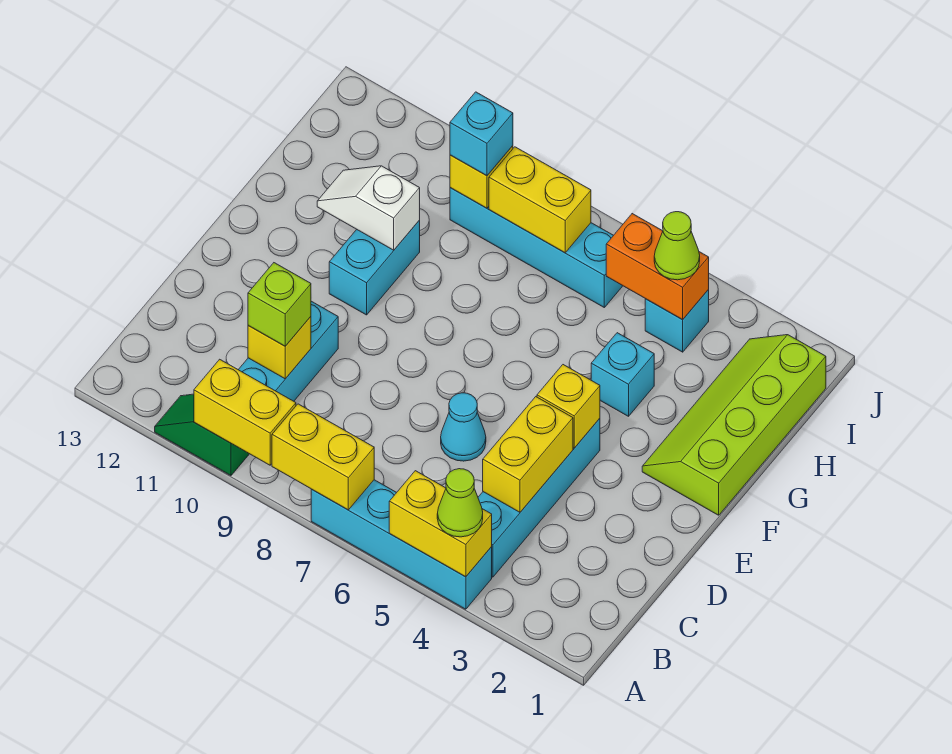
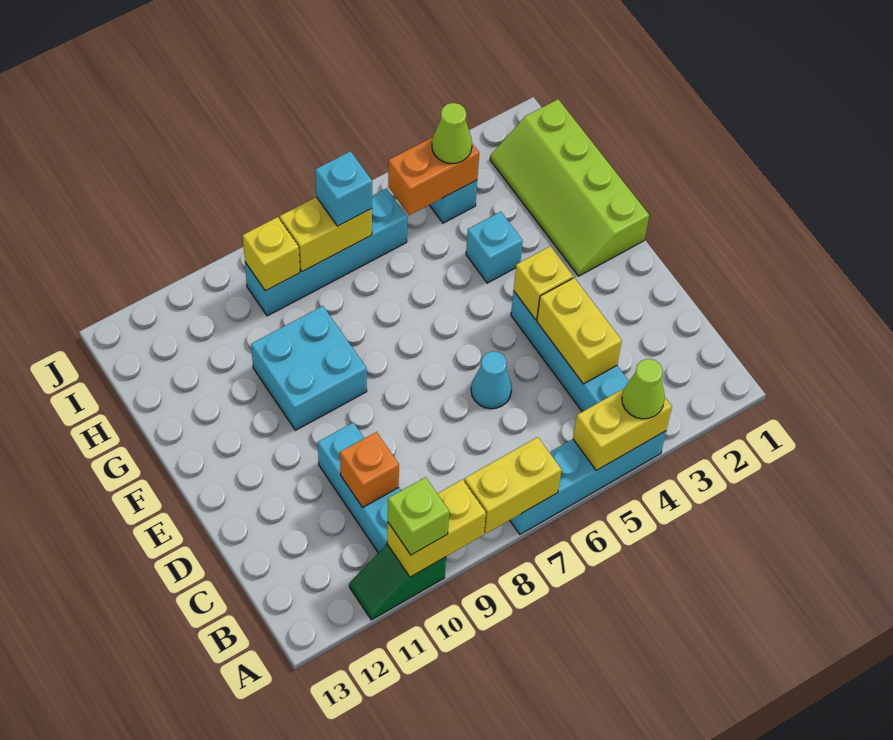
yellow 1x1 brick [248,317,311,379] -> orange 1x1 brick [340,432,399,507]
lime 1x1 brick [248,263,311,346] -> lime 1x1 brick moved to [388,477,449,555]
cyan 1x2 brick [329,220,420,315] -> cyan 2x2 brick [251,306,367,430]
white 1x2 slope [317,166,420,250] -> none
cyan 1x1 brick [450,92,513,176] -> cyan 1x1 brick moved to [315,151,372,226]

